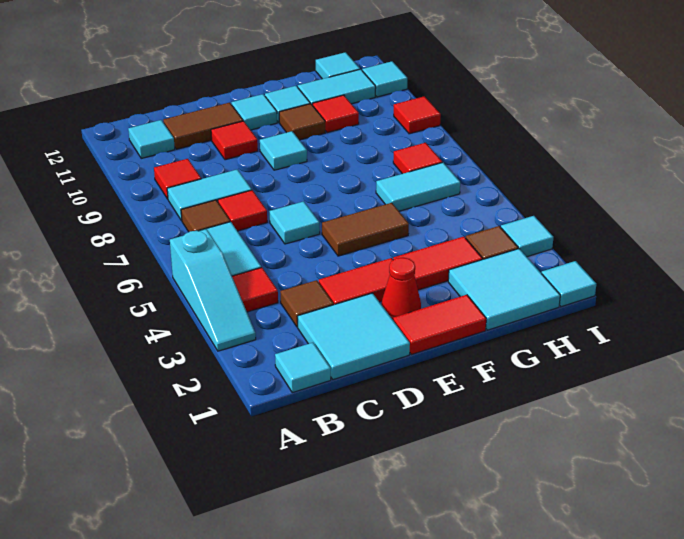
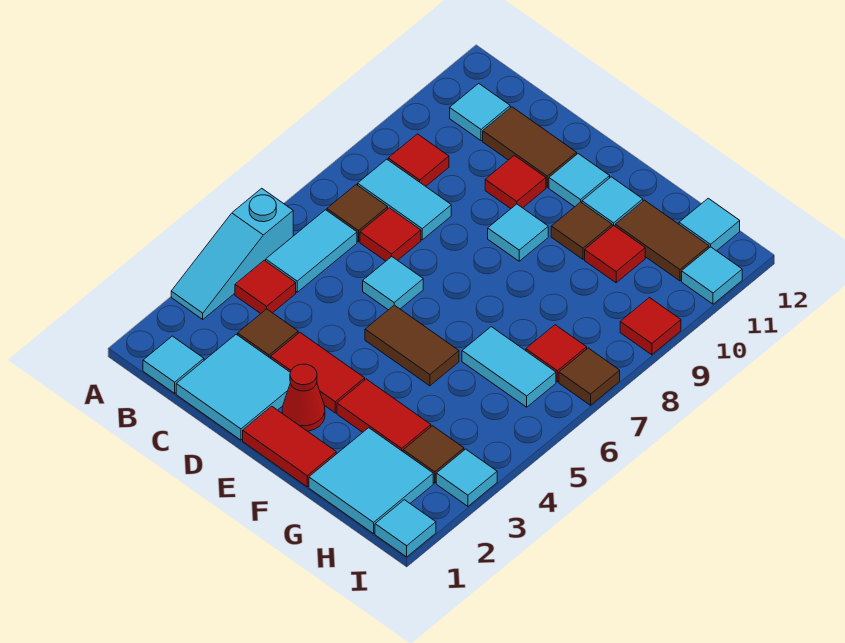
cyan 1x2 tile [298,69,376,105] -> brown 1x2 tile [615,200,709,281]
none -> brown 1x1 tile [559,348,620,405]

